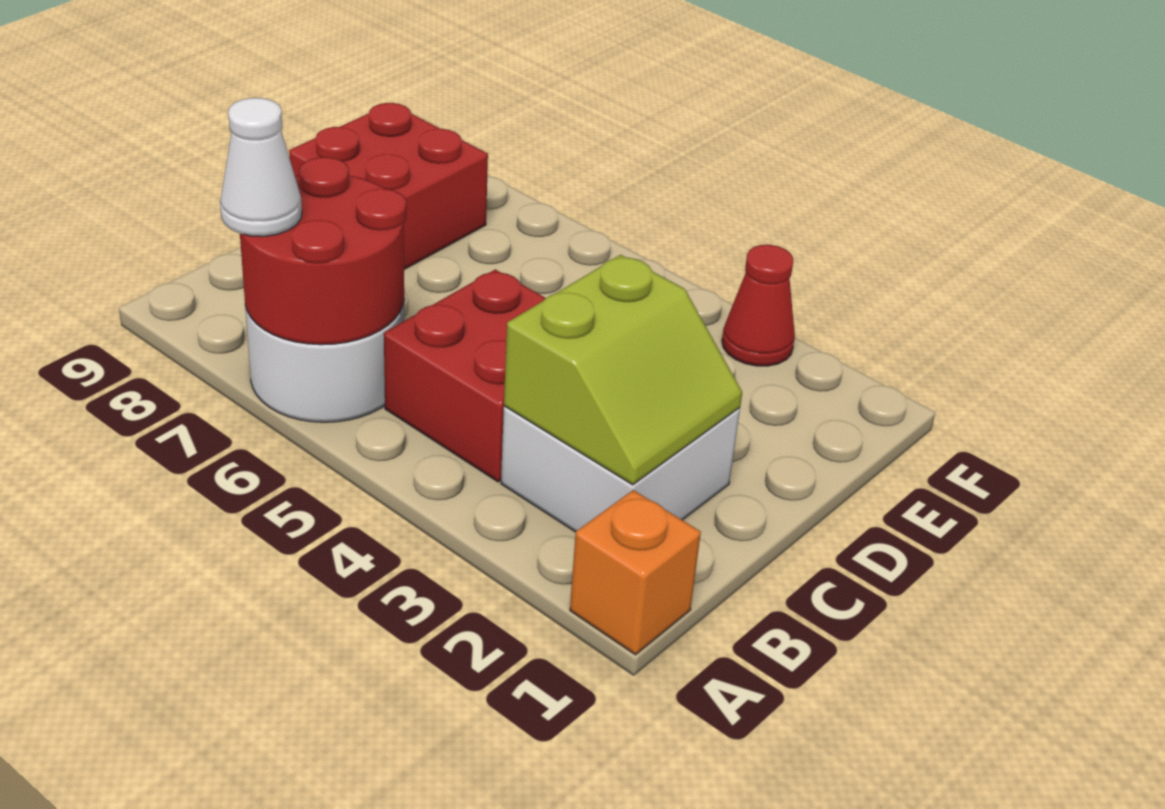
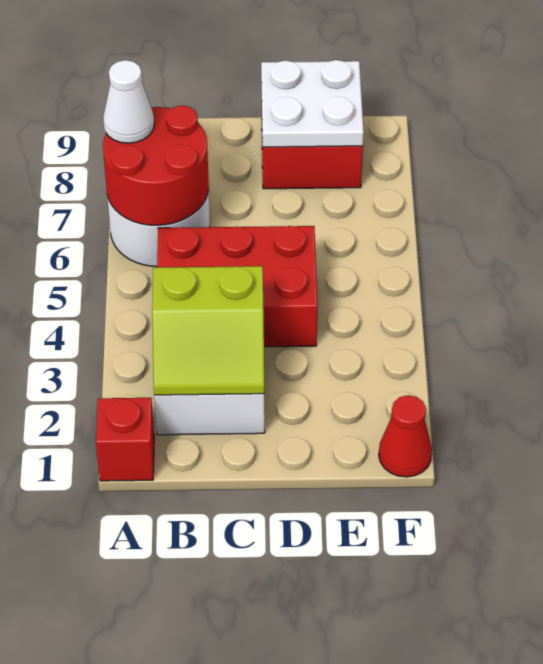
orange 1x1 brick [570,490,701,655] -> red 1x1 brick [96,398,154,481]
red 2x2 brick [384,270,545,482] -> red 2x3 brick [157,226,318,347]
none -> white 2x2 plate [261,60,364,147]
red 1x1 cone [722,245,795,366] -> red 1x1 cone moved to [379,395,432,477]

